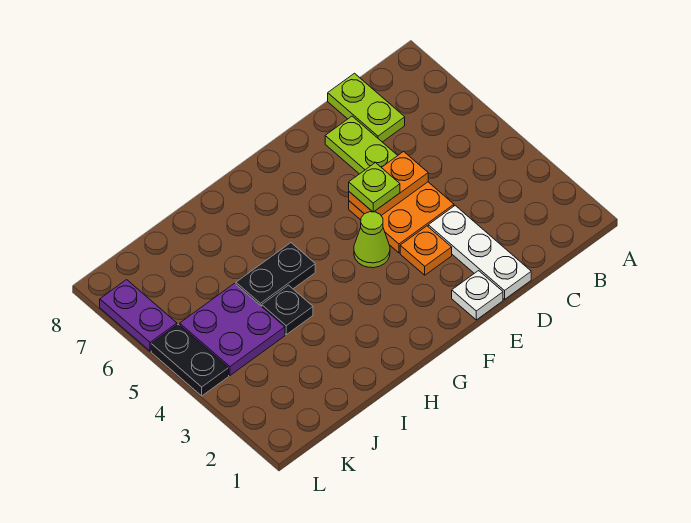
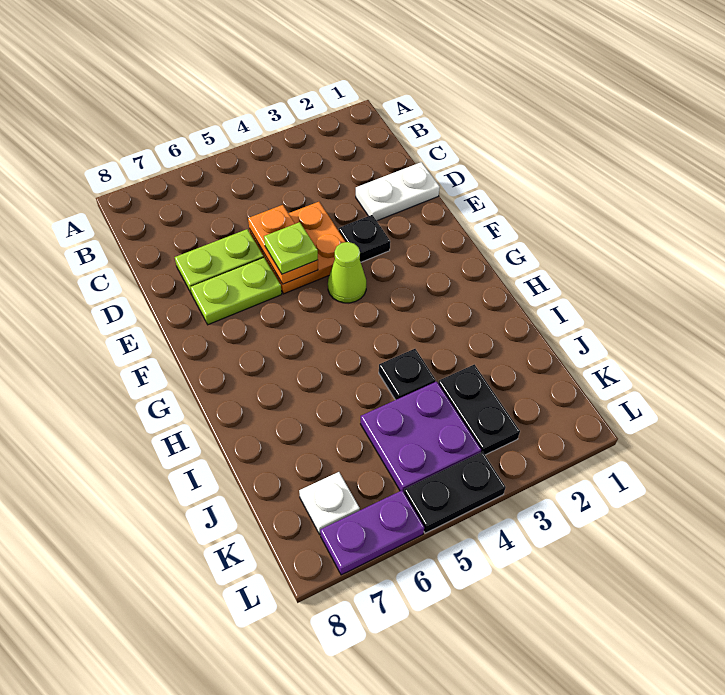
lime 1x2 plate [328,73,405,142] -> lime 1x2 plate moved to [191,258,282,325]
white 1x3 plate [428,206,531,299] -> white 1x2 plate [356,162,440,221]
white 1x1 plate [452,271,503,320] -> white 1x1 plate moved to [299,472,360,534]
orange 1x1 plate [400,226,452,275] -> black 1x1 plate [339,215,390,262]
black 1x2 plate [236,243,315,307] -> black 1x2 plate moved to [438,364,520,455]

